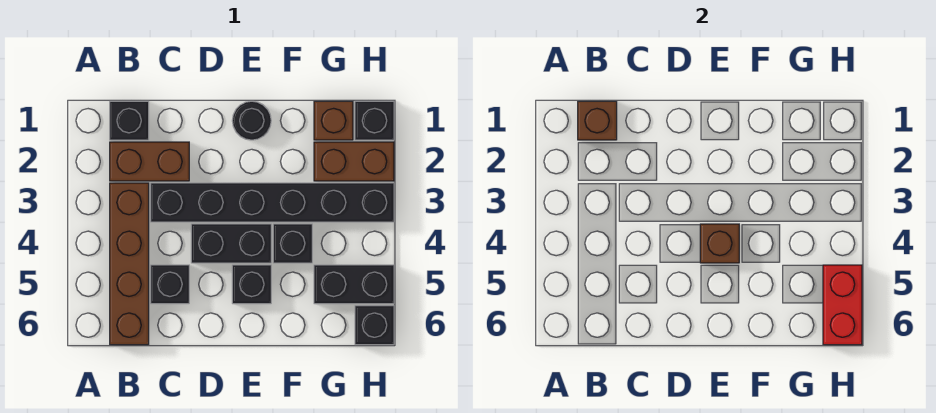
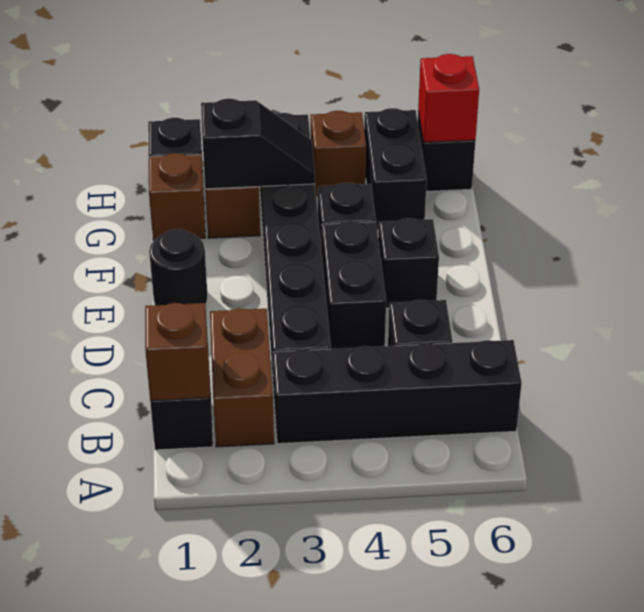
brown 1x4 brick [110,183,149,345] -> black 1x4 brick [273,340,522,444]
brown 1x1 brick [700,224,739,263] -> brown 1x1 brick moved to [311,111,366,196]
none -> black 1x2 slope [201,99,315,189]
red 1x2 brick [823,265,862,345] -> red 1x1 brick [418,54,479,142]

